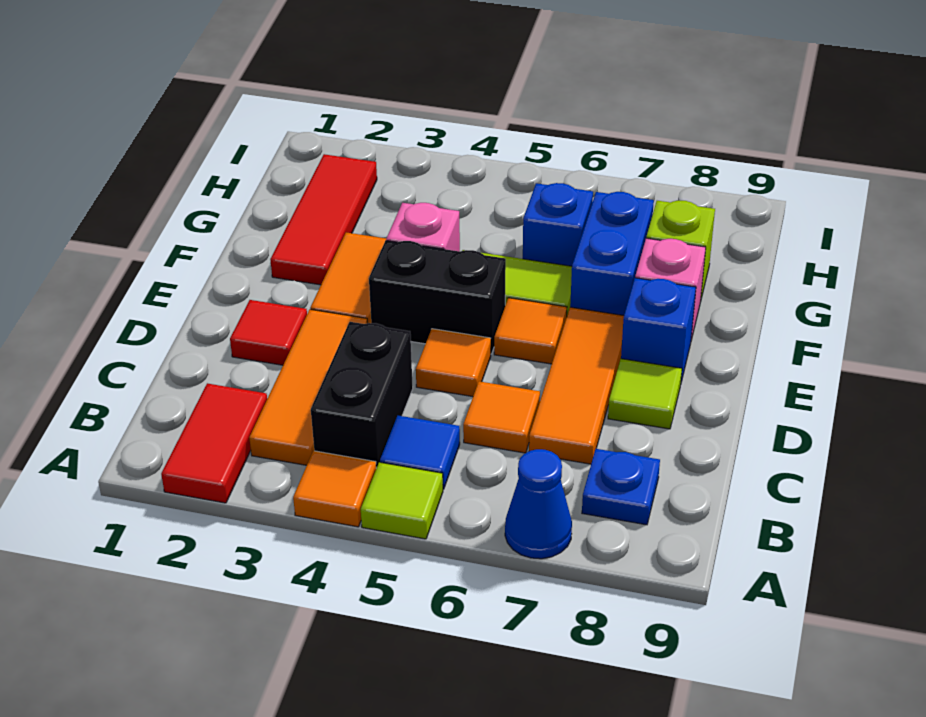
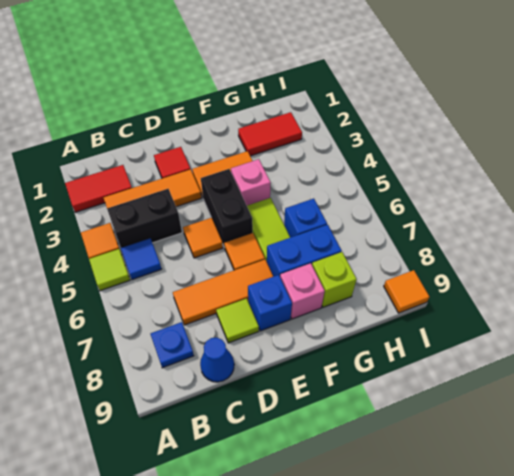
blue 1x1 cone [505,449,572,559] -> blue 1x1 cone moved to [200,338,234,382]
orange 1x1 tile [463,381,540,453] -> orange 1x1 tile moved to [384,270,429,313]
red 1x3 tile [270,154,377,285] -> red 1x2 tile [238,112,302,156]

